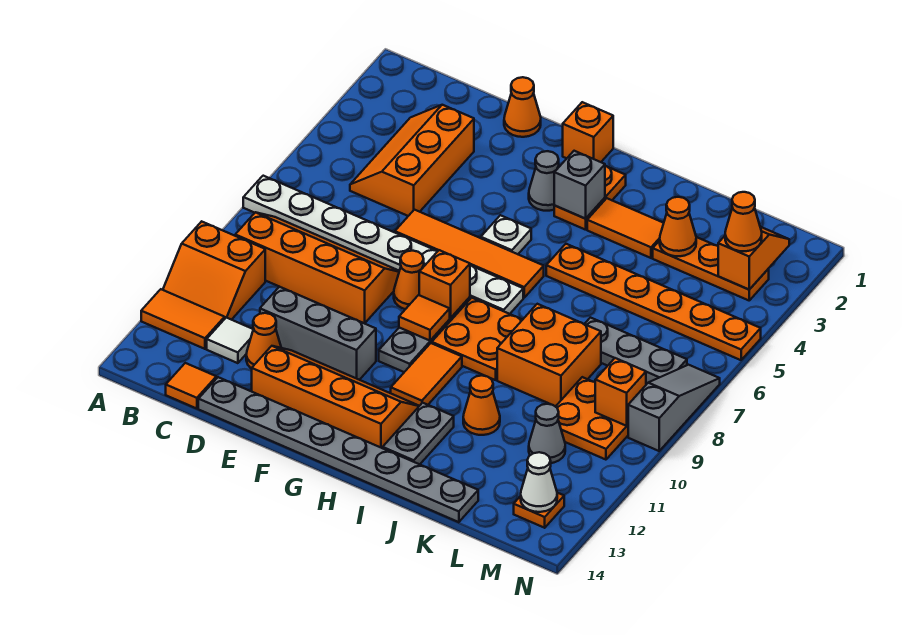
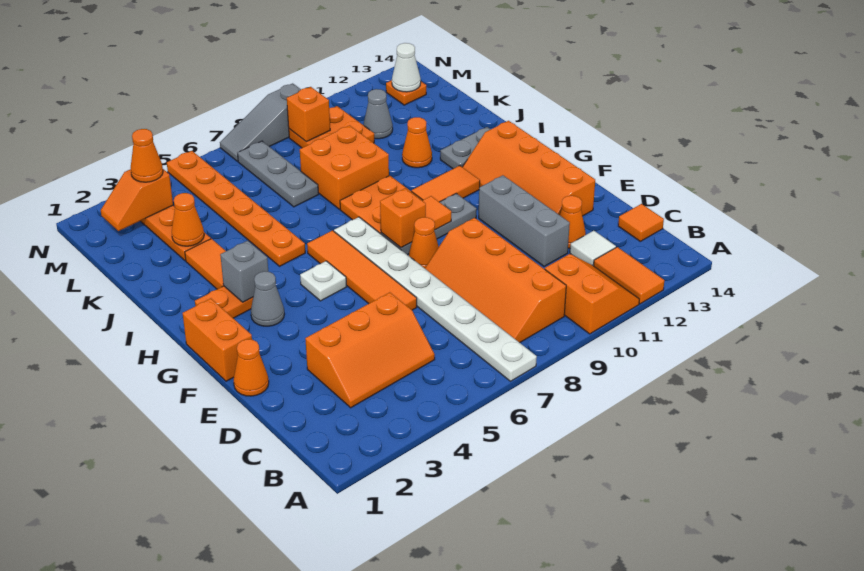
grey 1x8 plate [198,377,478,522] -> none
orange 1x1 brick [563,102,613,162] -> orange 1x2 brick [183,298,252,381]

